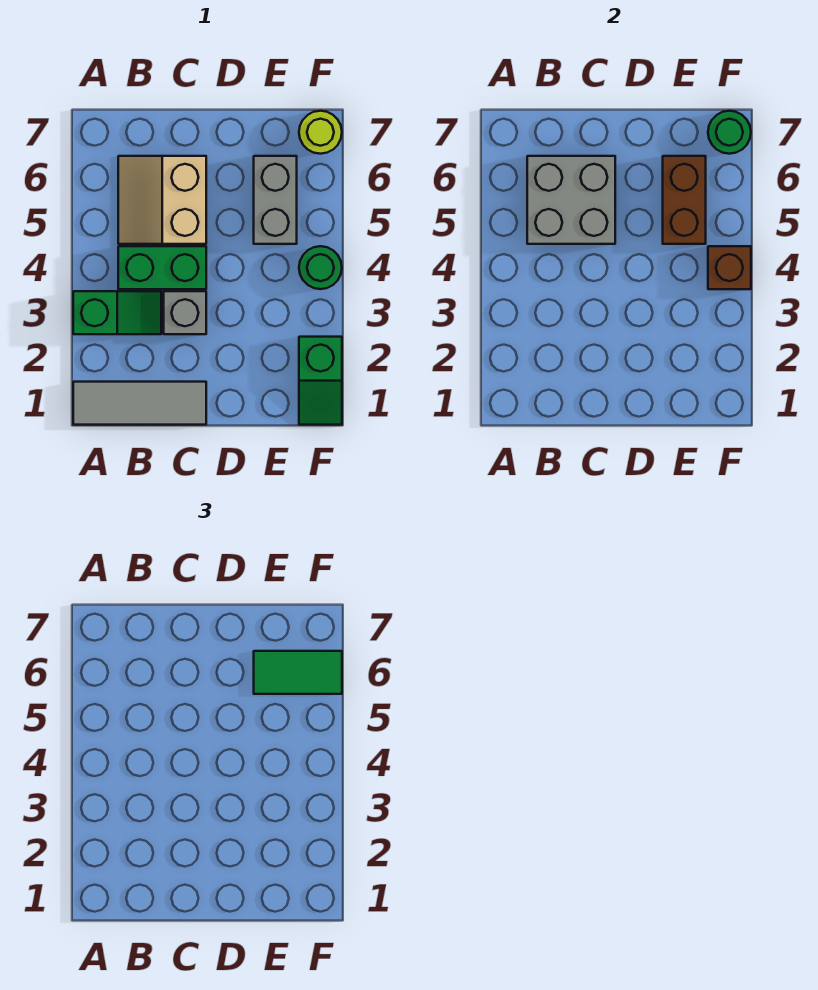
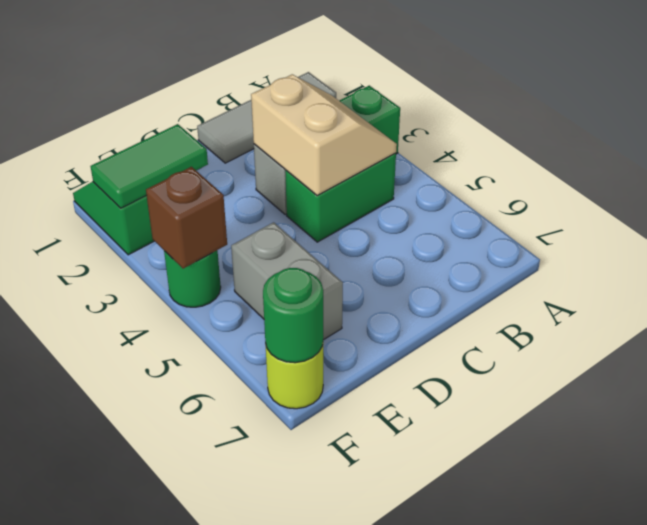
tan 2x2 slope [118,156,206,244] -> tan 2x2 slope moved to [251,75,397,196]
grey 2x2 brick [527,156,615,244] -> none
brown 1x2 brick [663,156,706,244] -> none
green 1x2 tile [254,651,342,694] -> green 1x2 tile moved to [90,124,208,208]

